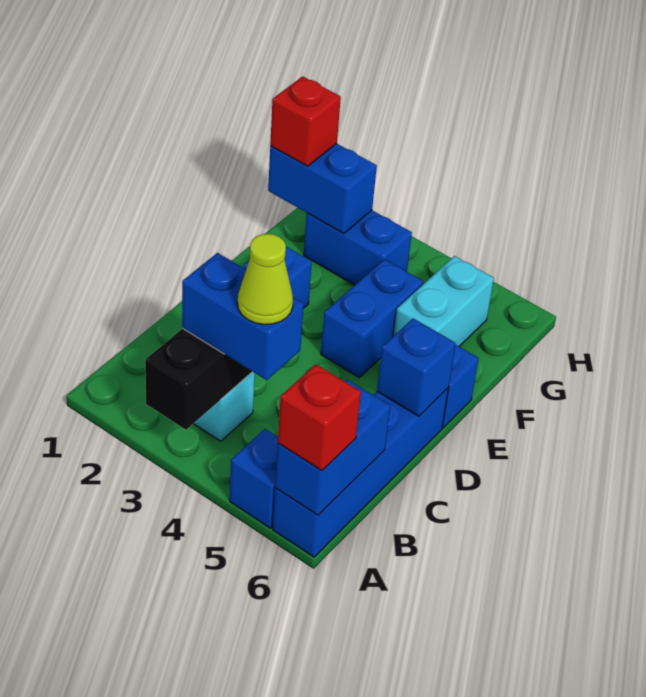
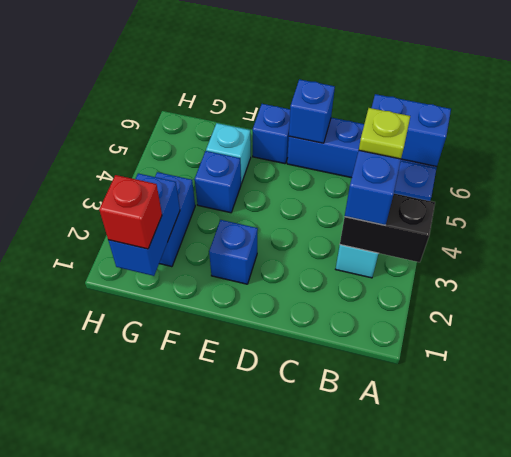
red 1x1 brick [278,364,361,471] -> none
lime 1x1 cone [238,234,293,325] -> lime 1x1 plate [359,108,410,159]
blue 1x2 brick [321,259,423,377] -> blue 1x1 brick [195,151,241,213]
cyan 1x2 brick [394,256,494,346] -> cyan 1x1 brick [206,123,251,184]

